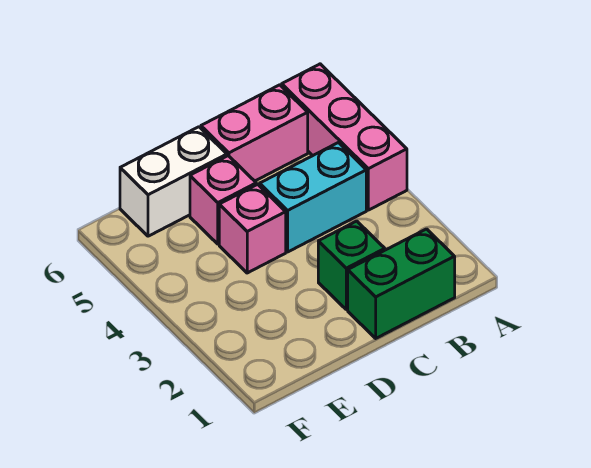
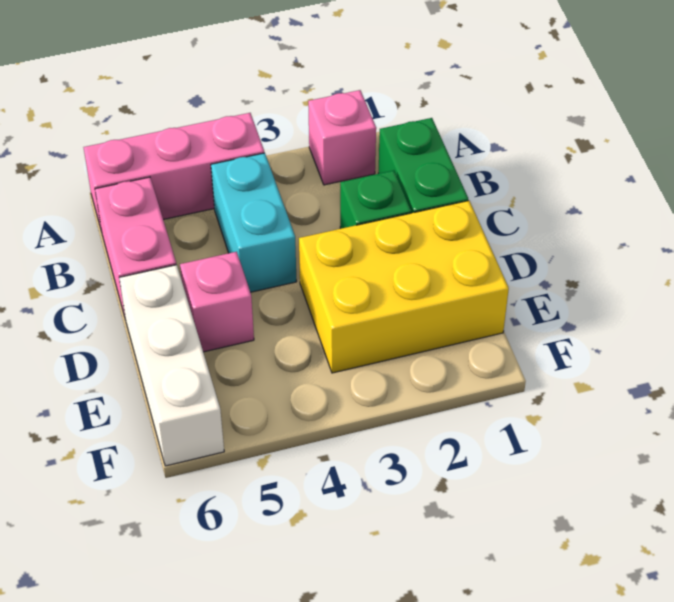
none -> yellow 2x3 brick [299,201,509,373]
pink 1x1 brick [219,184,286,273] -> pink 1x1 brick moved to [308,90,376,185]
white 1x2 brick [120,127,227,236] -> white 1x3 brick [119,265,224,466]

